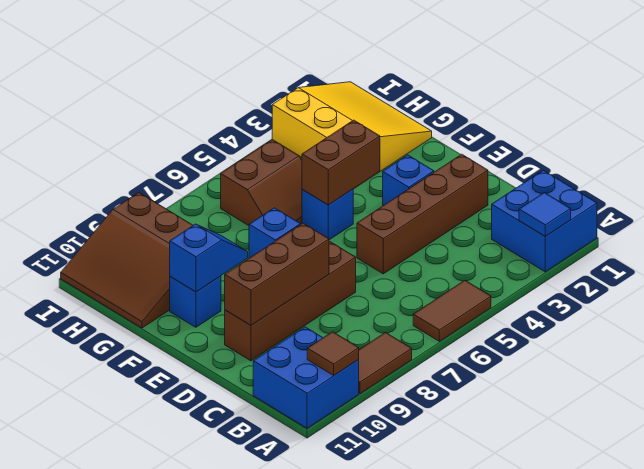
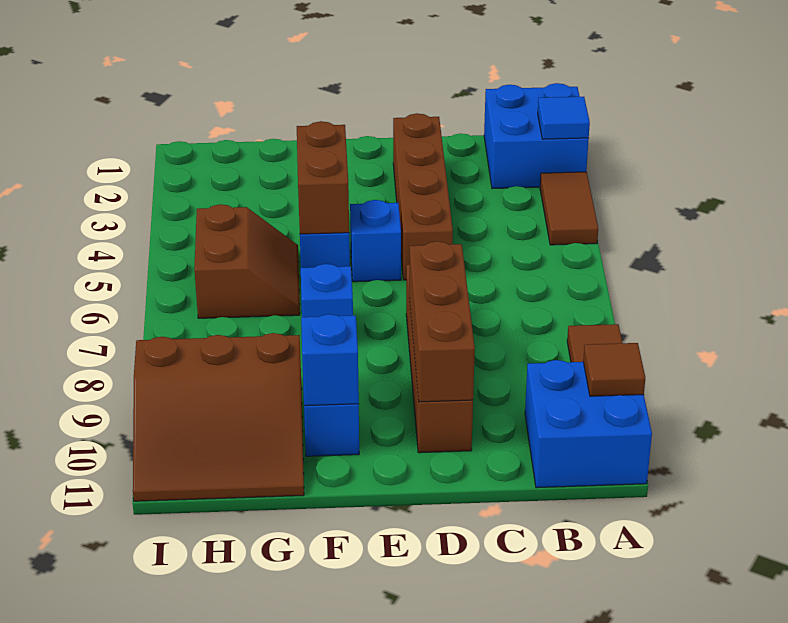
brown 1x2 tile [413,281,491,341] -> brown 1x2 tile moved to [540,172,598,245]
blue 1x1 brick [383,155,434,206] -> blue 1x1 brick moved to [350,200,401,282]
yellow 3x3 slope [272,82,432,189] -> none

